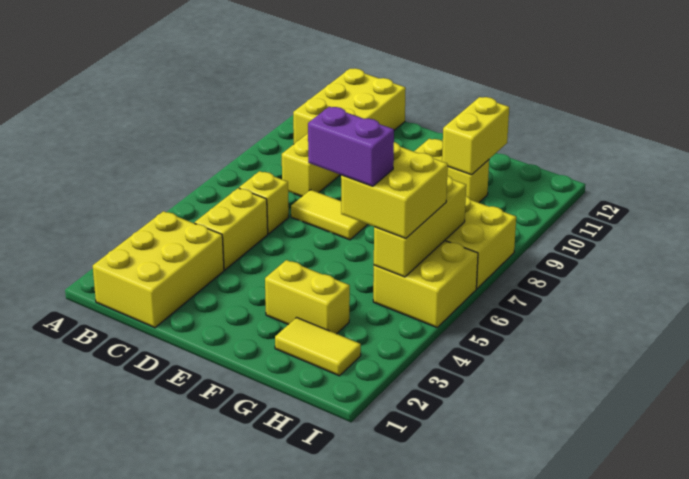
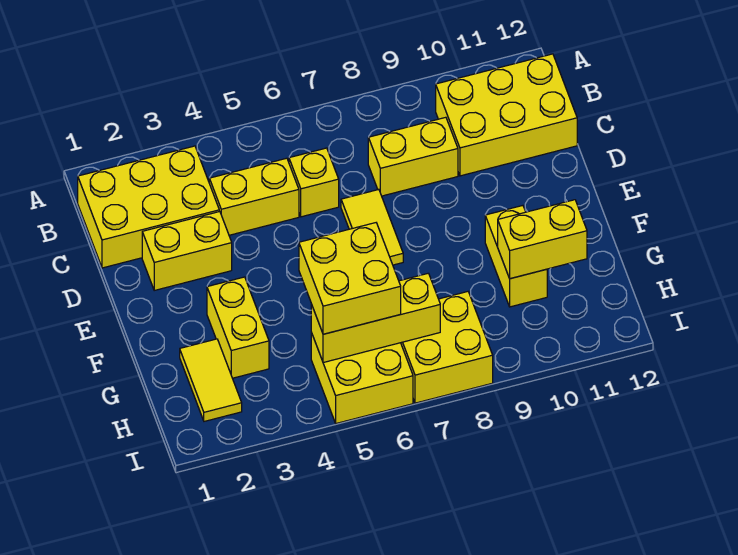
none -> yellow 1x2 brick [142,211,232,290]
purple 1x2 brick [308,107,394,186] -> none

